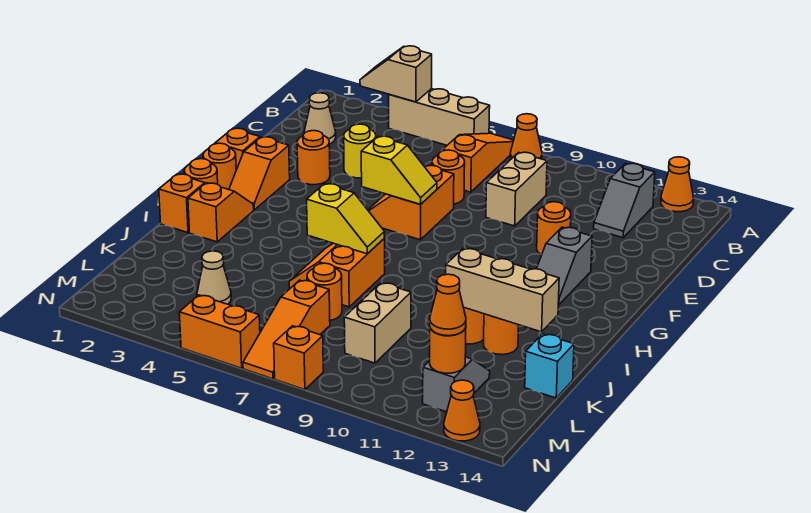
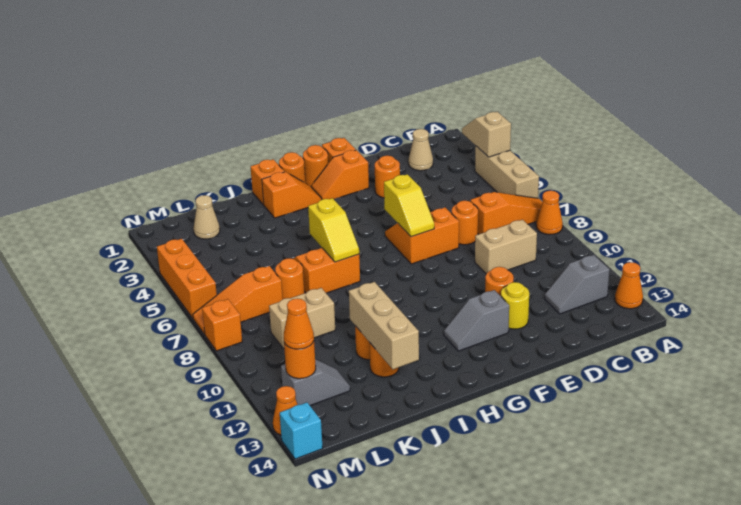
yellow 1x1 round brick [344,124,376,178] -> yellow 1x1 round brick moved to [501,282,529,329]
cyan 1x1 brick [525,334,574,398] -> cyan 1x1 brick moved to [280,403,323,459]
tan 1x1 cone [197,251,231,304] -> tan 1x1 cone moved to [193,195,220,239]
orange 1x2 brick [179,295,260,368] -> orange 1x3 brick [157,239,217,318]

